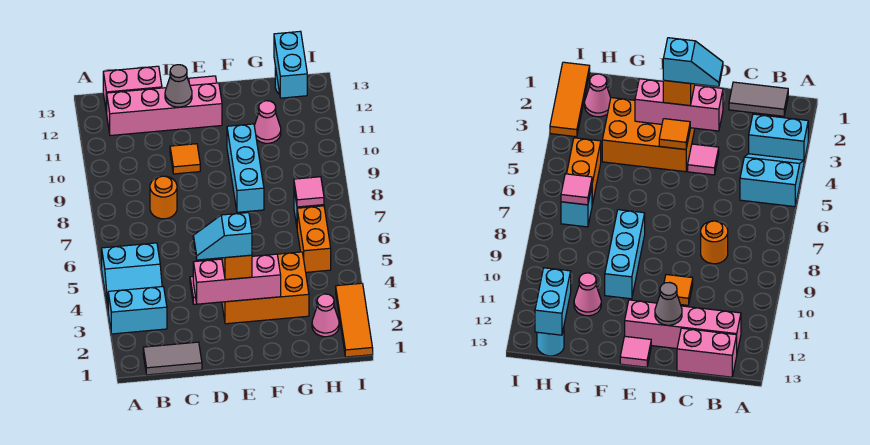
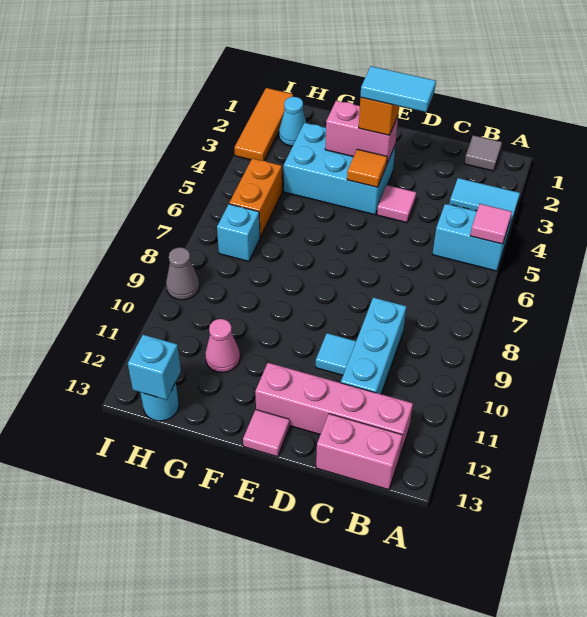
cyan 1x2 brick [108,287,167,334] -> cyan 1x2 tile [450,178,520,220]
grey 1x2 tile [143,342,202,375] -> grey 1x1 tile [464,135,502,171]
orange 1x1 round brick [150,176,177,219] -> none
pink 1x3 brick [193,254,281,304] -> pink 1x2 brick [325,101,398,163]
cyan 1x2 slope [193,213,252,260] -> cyan 1x2 tile [360,66,436,112]
orange 1x1 tile [170,144,200,174] -> cyan 1x1 tile [316,333,356,375]
grey 1x1 cone [165,65,192,107] -> grey 1x1 cone moved to [166,248,199,300]
orange 2x3 brick [222,252,309,324] -> cyan 2x3 brick [284,123,395,215]
cyan 1x3 brick [227,124,264,212] -> cyan 1x3 brick moved to [341,297,406,394]
pink 1x1 cone [312,294,339,337] -> cyan 1x1 cone [279,97,306,146]
pink 1x1 tile [294,177,324,207] -> pink 1x1 tile moved to [470,204,512,244]
cyan 1x2 brick [274,31,307,98] -> cyan 1x1 brick [128,335,181,400]

